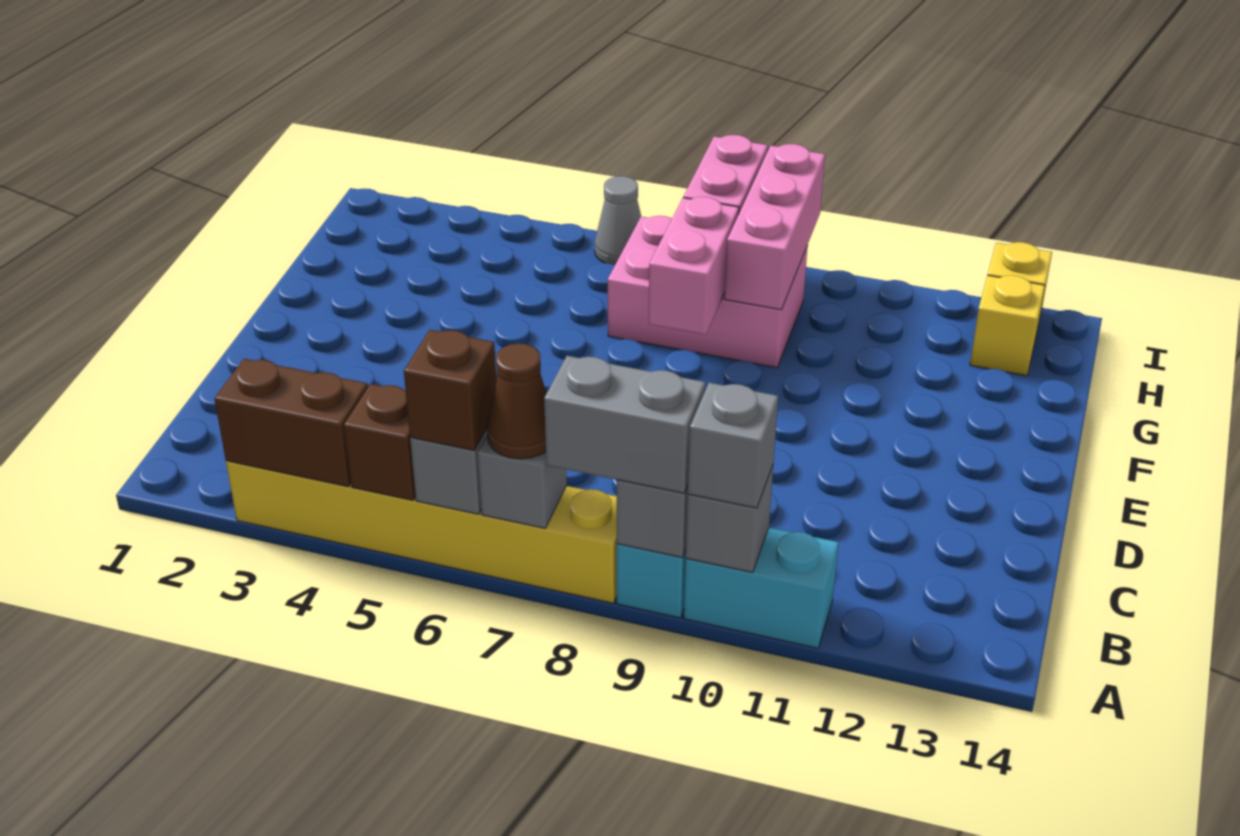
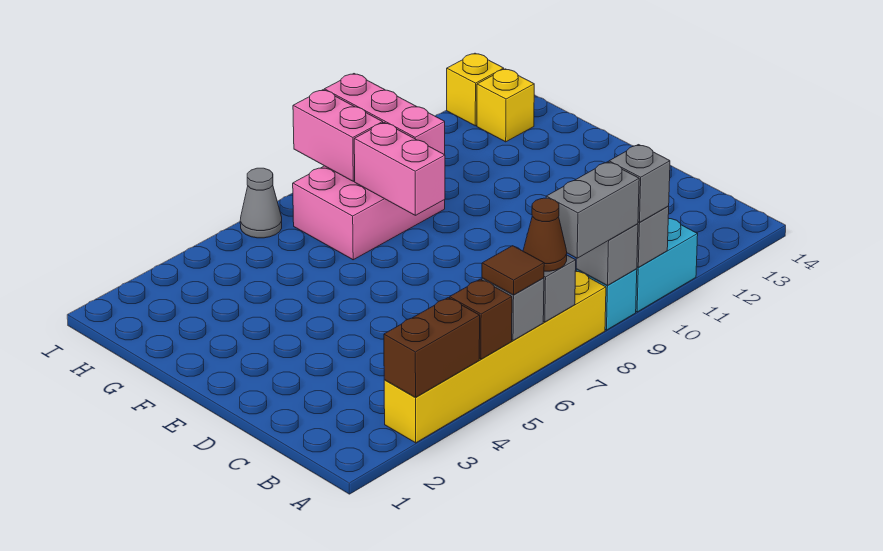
brown 1x1 brick [404,330,496,450] -> brown 1x1 tile [482,246,544,295]

